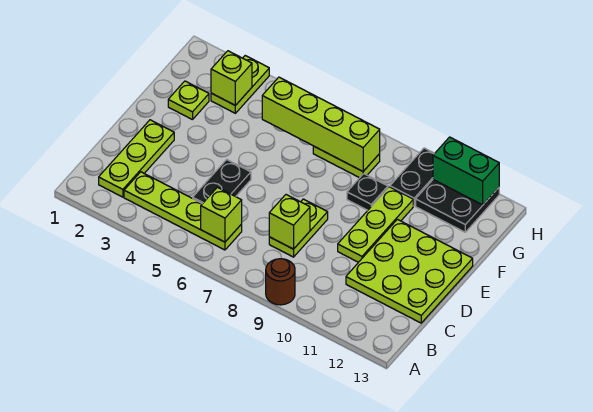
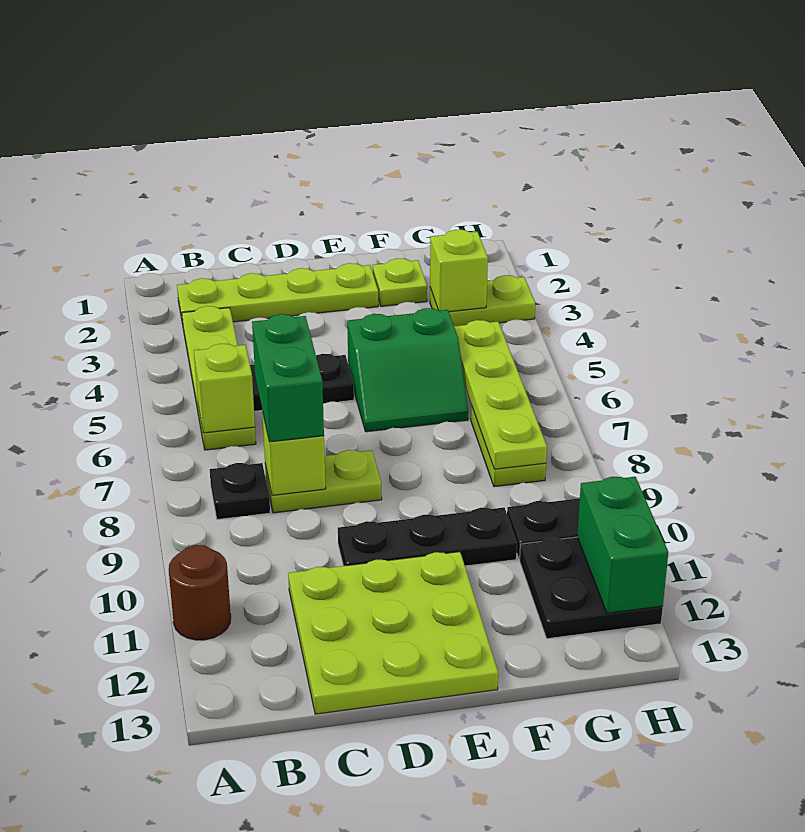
brown 1x1 round brick [266,259,295,305] -> brown 1x1 round brick moved to [169,545,231,640]
lime 1x3 plate [99,120,174,197] -> lime 1x4 plate [177,263,378,324]
none -> green 1x2 brick [252,314,324,442]
lime 1x3 plate [338,187,413,262] -> black 1x3 plate [338,508,517,566]
none -> green 2x2 slope [347,308,468,432]
black 1x1 plate [347,174,388,210] -> black 1x1 plate moved to [210,463,270,520]
lime 1x4 brick [262,77,380,171] -> lime 1x4 plate [454,320,547,469]

